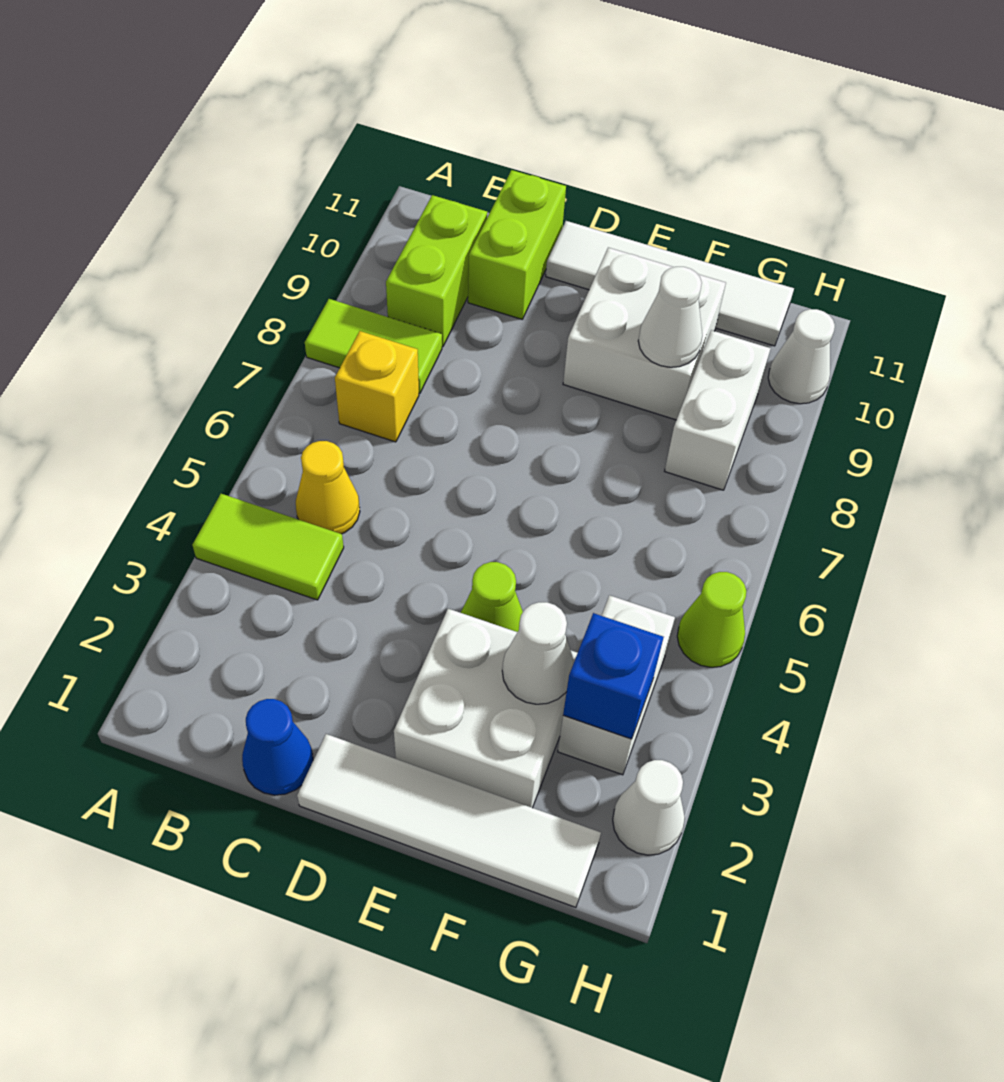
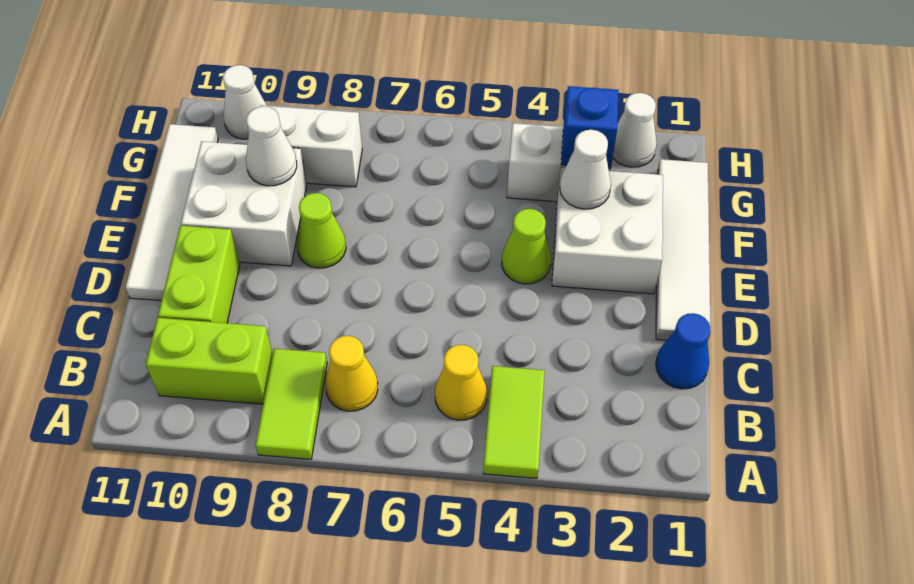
yellow 1x1 brick [335,331,419,442] -> yellow 1x1 cone [325,336,378,411]
lime 1x2 brick [468,170,566,319] -> lime 1x2 brick turned to [158,226,240,323]
lime 1x1 cone [677,572,746,667] -> lime 1x1 cone moved to [297,193,346,268]

